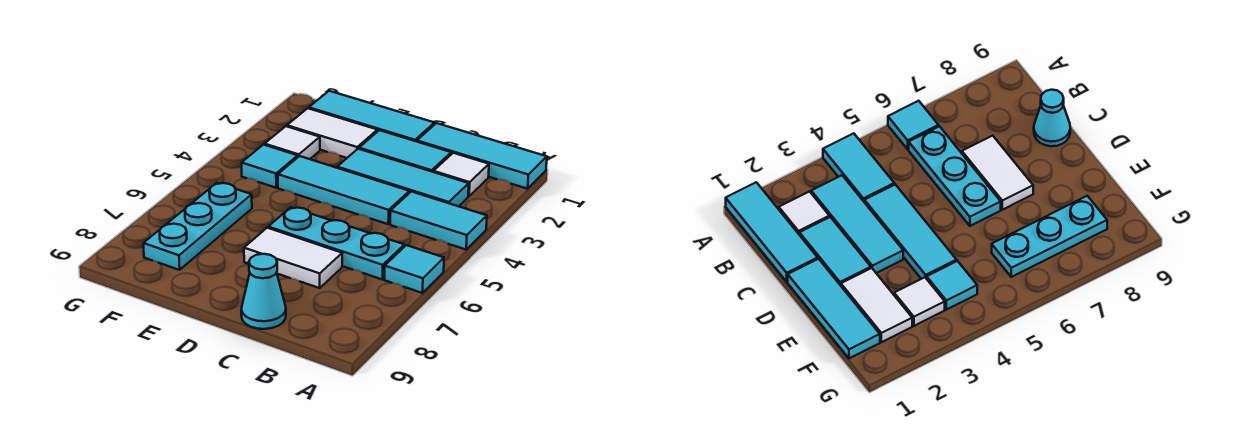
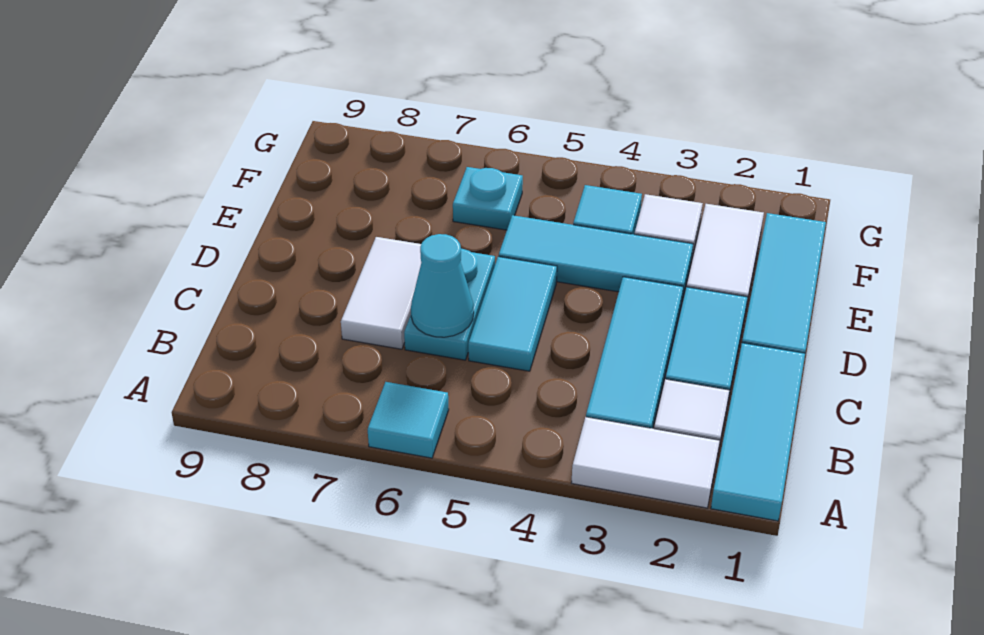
none -> white 1x2 tile [572,417,720,508]
cyan 1x2 tile [390,192,487,250] -> cyan 1x2 tile moved to [468,257,557,371]
cyan 1x3 plate [268,207,404,280] -> cyan 1x2 plate [404,249,495,360]
cyan 1x3 tile [278,156,409,224] -> cyan 1x3 tile turned to [499,215,693,299]
cyan 1x1 cone [241,254,286,329] -> cyan 1x1 cone moved to [411,234,474,337]
cyan 1x3 plate [143,183,252,270] -> cyan 1x1 plate [453,167,523,230]

